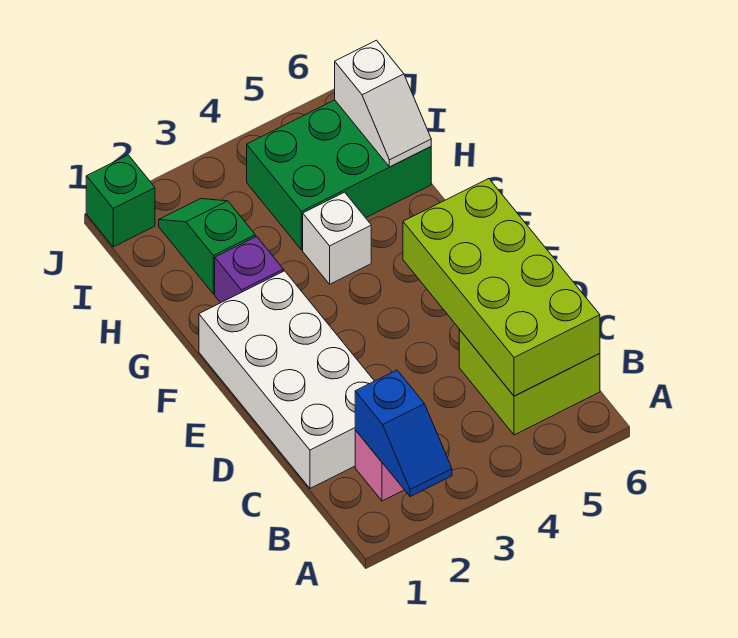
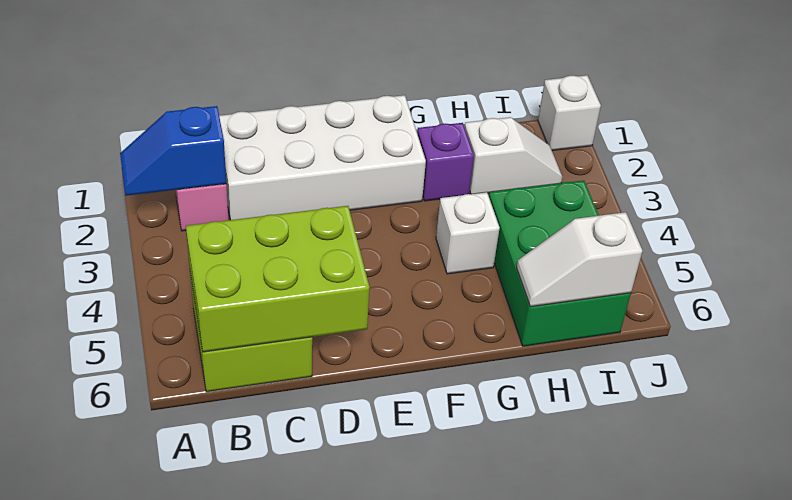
lime 2x4 brick [403,179,600,396] -> lime 2x3 brick [186,206,370,352]
green 1x2 slope [159,199,255,294] -> white 1x2 slope [465,117,562,194]
green 1x1 brick [86,155,155,247] -> white 1x1 brick [538,75,601,151]

